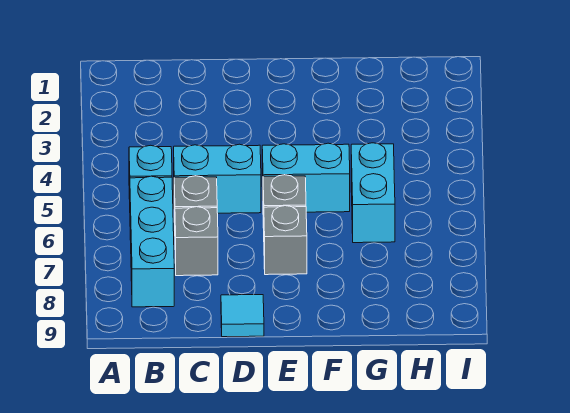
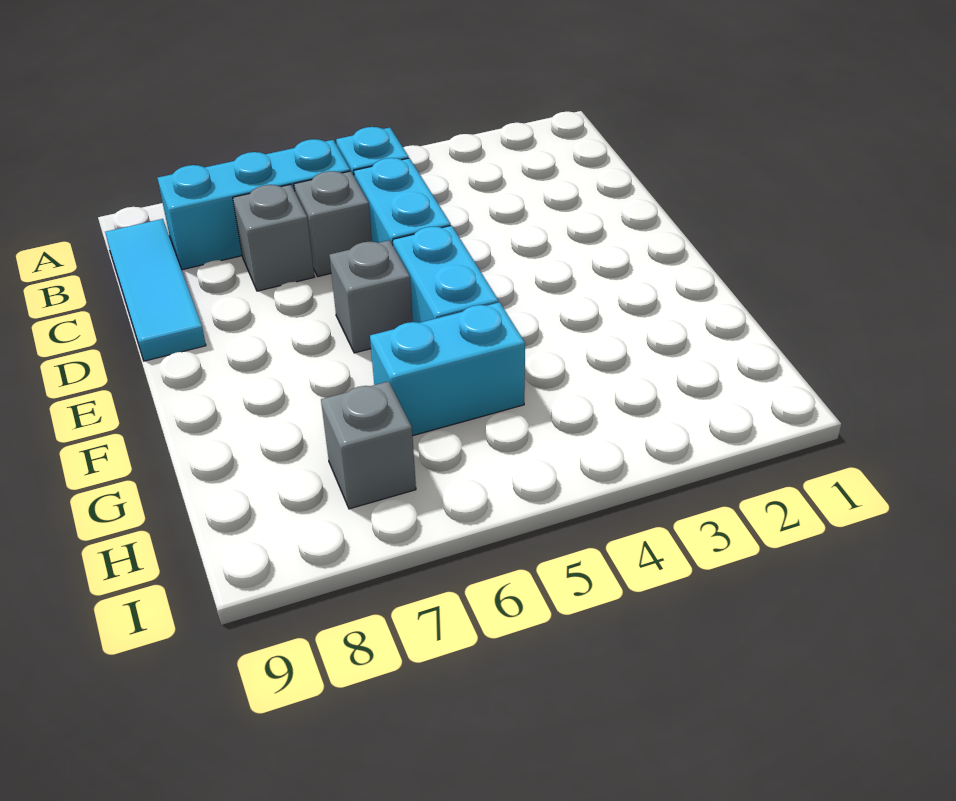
cyan 1x1 tile [221,295,264,337] -> cyan 1x3 tile [105,219,206,361]
grey 1x1 brick [264,206,307,275] -> grey 1x1 brick moved to [321,381,416,509]

